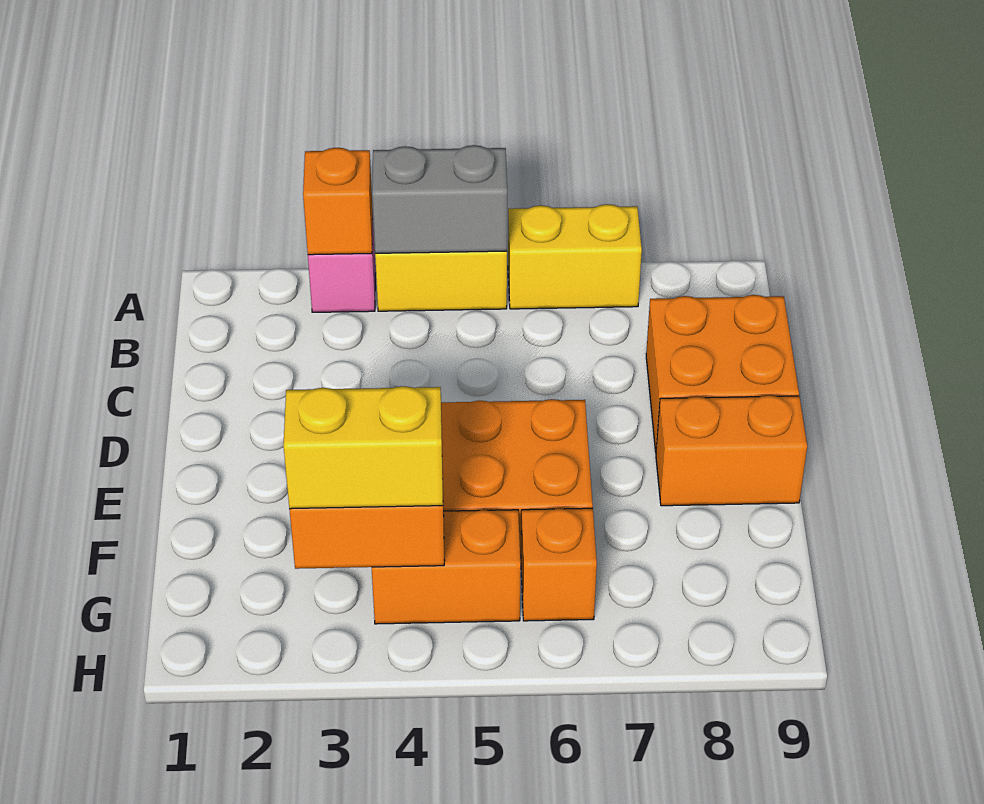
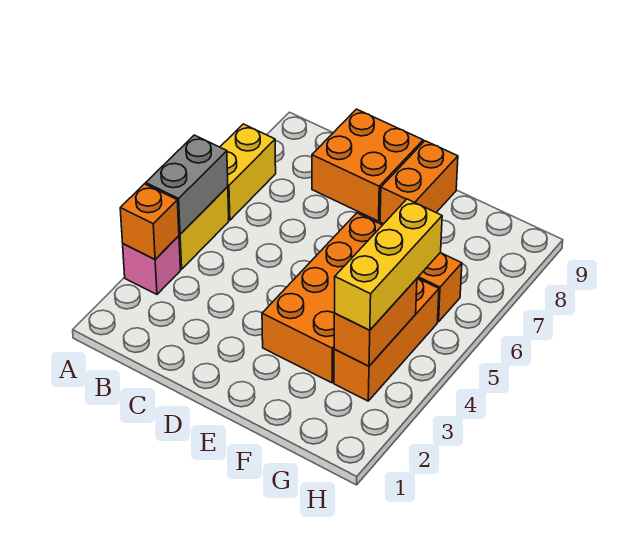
yellow 1x2 brick [283,386,443,509] -> yellow 1x3 brick [334,199,442,330]
orange 1x2 brick [372,510,521,624] -> orange 1x3 brick [334,278,439,401]

